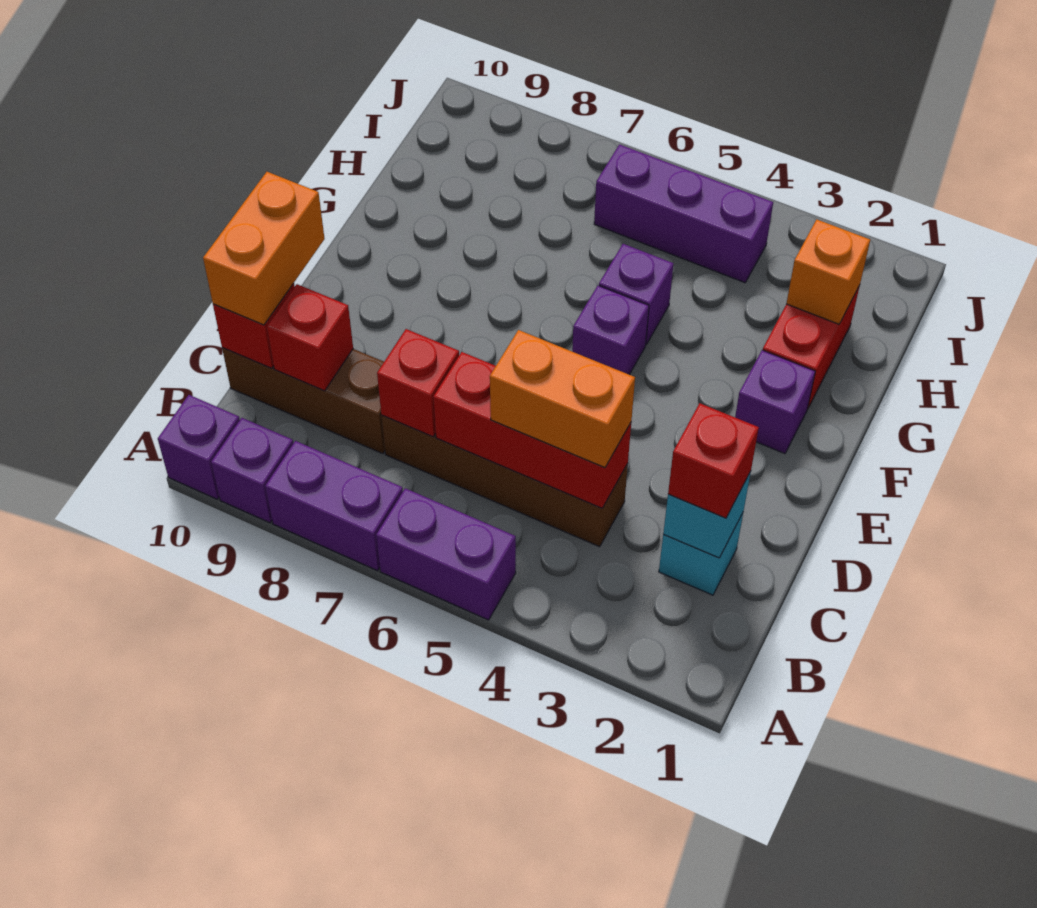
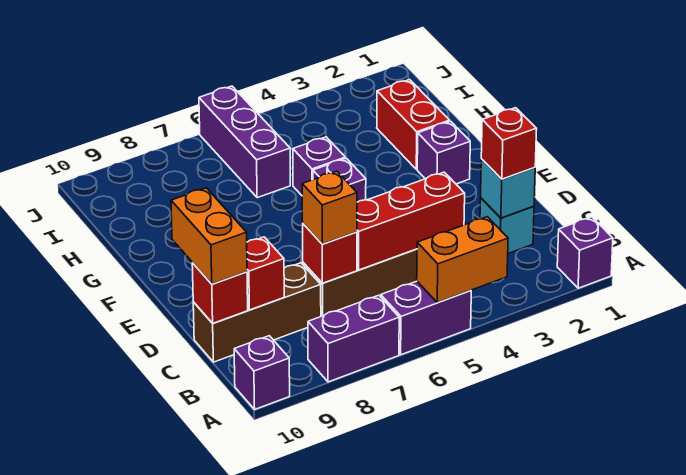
purple 1x1 brick [211,418,293,523] -> purple 1x1 brick moved to [557,217,613,288]
orange 1x2 brick [490,330,635,468] -> orange 1x2 brick moved to [417,217,508,303]
orange 1x1 brick [786,220,870,324] -> orange 1x1 brick moved to [302,171,357,244]
purple 1x3 brick [594,145,773,283] -> purple 1x3 brick turned to [199,86,290,198]

